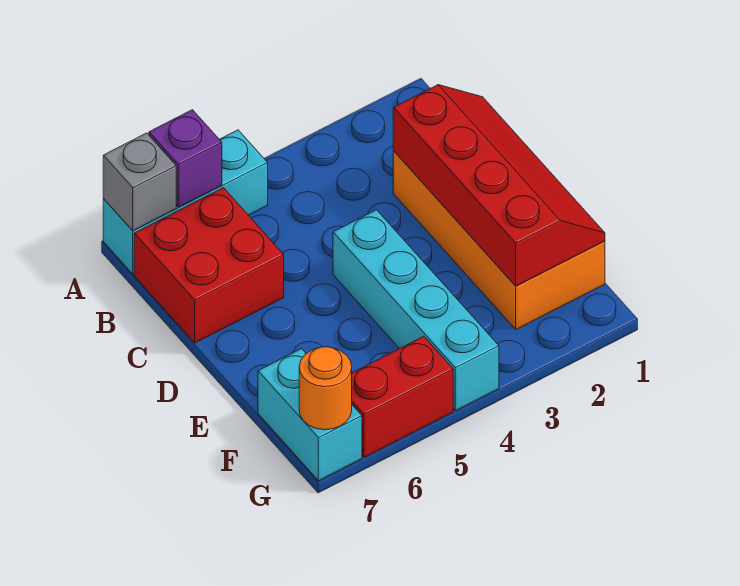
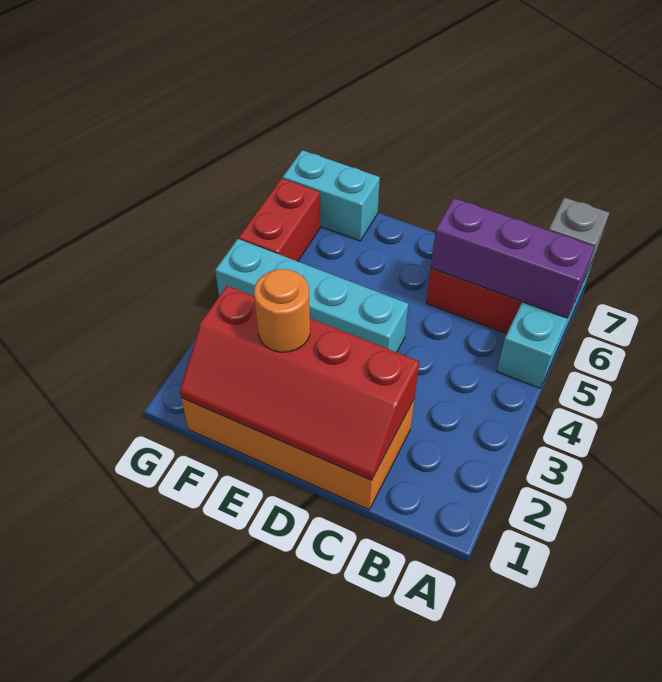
purple 1x1 brick [149,110,222,207] -> purple 1x3 brick [431,198,595,318]
orange 1x1 round brick [299,347,352,430] -> orange 1x1 round brick moved to [254,269,310,352]

